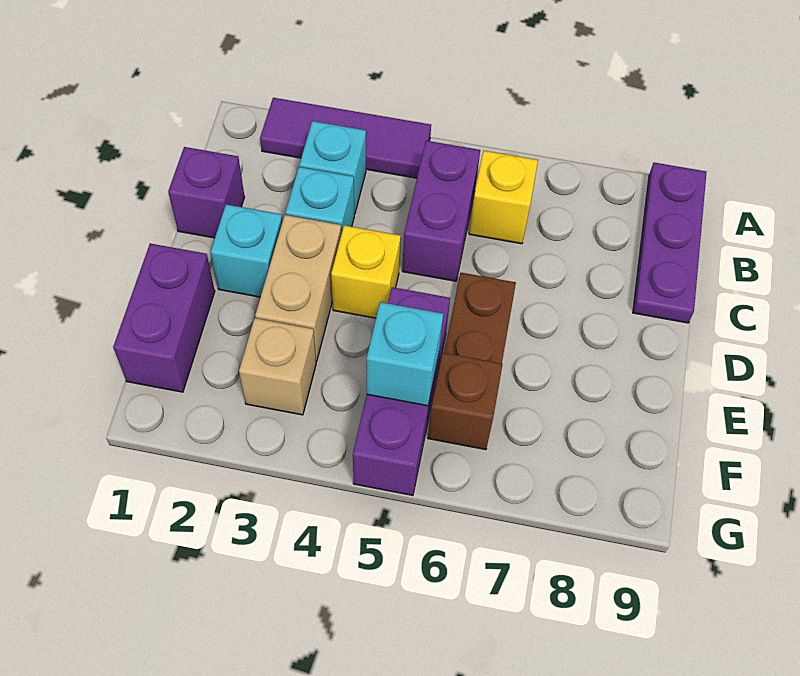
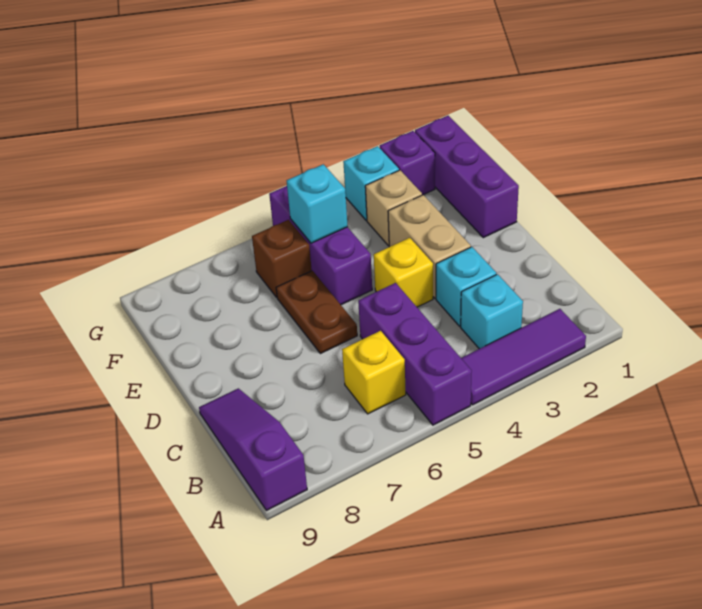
purple 1x3 plate [633,163,706,323] -> purple 1x3 slope [199,388,307,511]
purple 1x2 brick [402,141,480,281] -> purple 1x3 brick [358,283,472,425]
purple 1x1 brick [168,147,245,238] -> purple 1x1 brick moved to [380,131,435,195]
cyan 1x1 brick [211,204,283,297] -> cyan 1x1 brick moved to [343,146,399,221]
purple 1x2 brick [113,244,215,392] -> purple 1x3 brick [415,116,519,238]

